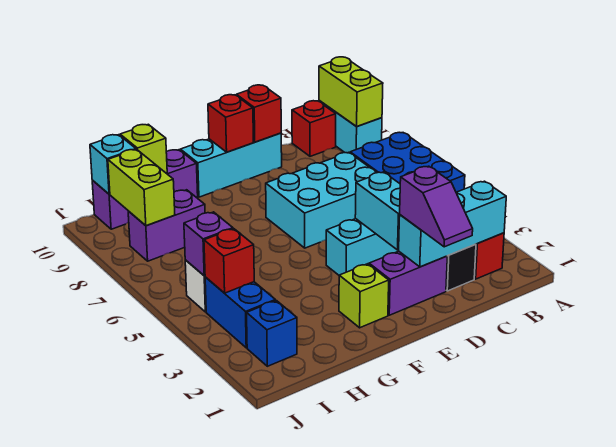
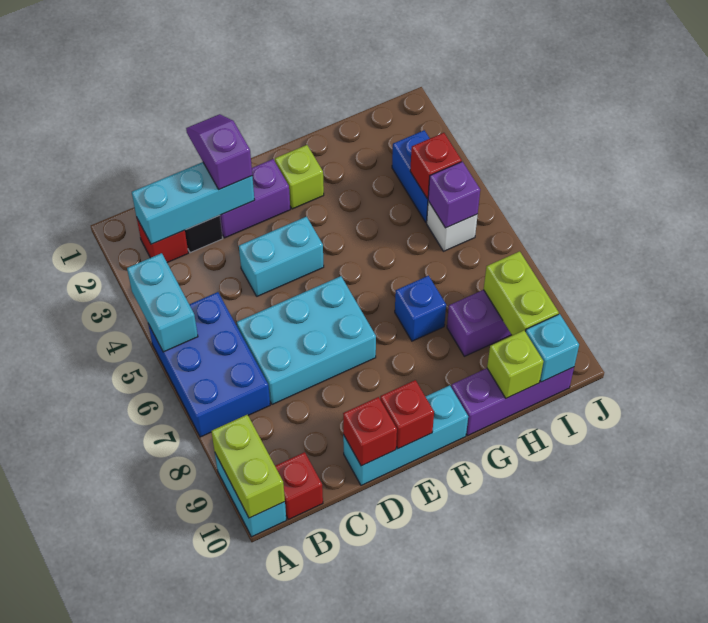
cyan 1x2 brick [355,172,400,250] -> cyan 1x2 brick moved to [127,253,198,352]
blue 1x1 brick [247,301,297,366] -> blue 1x1 brick moved to [395,276,446,341]

